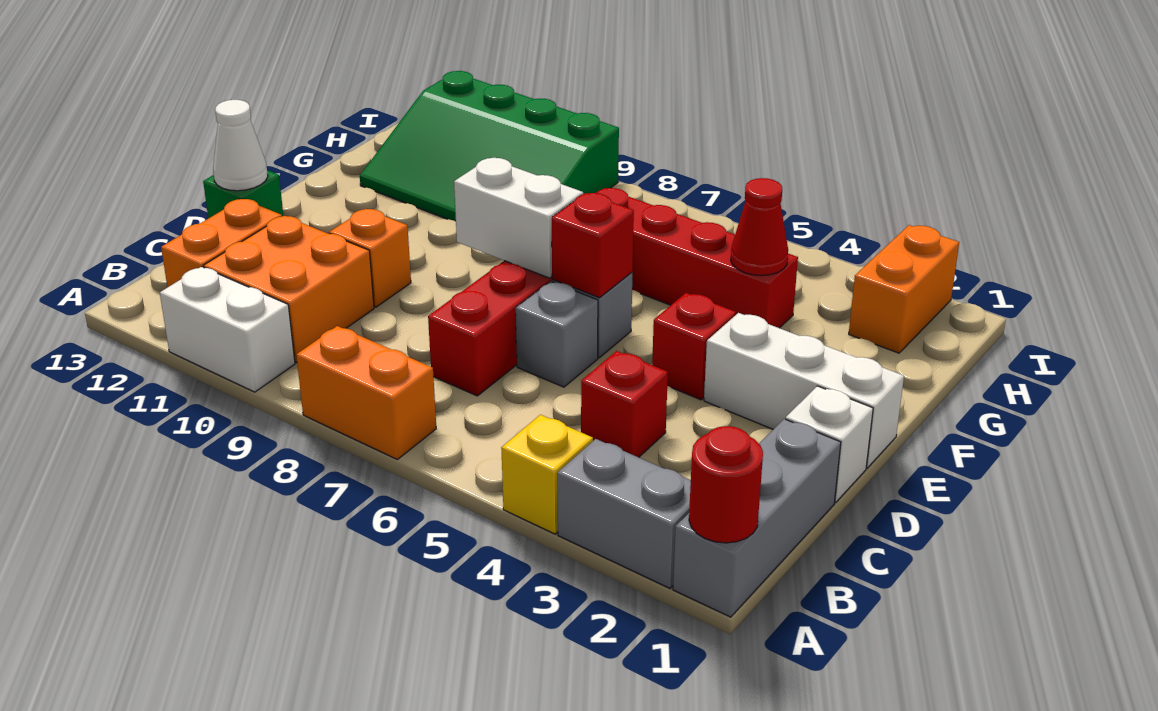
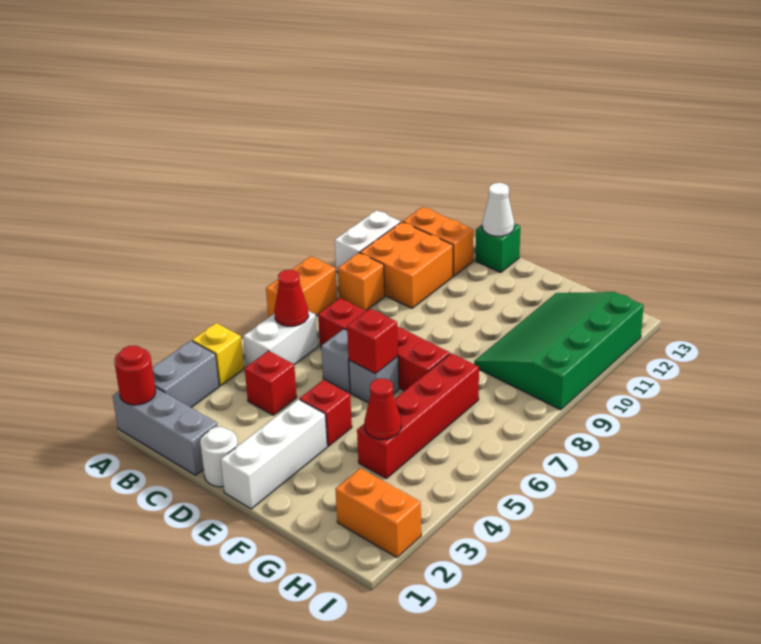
none -> red 1x1 cone [274,270,308,326]
white 1x1 brick [786,386,873,503] -> white 1x1 round brick [200,427,238,487]
orange 1x1 brick [329,209,411,307] -> orange 1x1 brick moved to [338,253,385,311]
white 1x2 brick [454,158,583,278] -> white 1x2 brick moved to [243,311,318,367]

